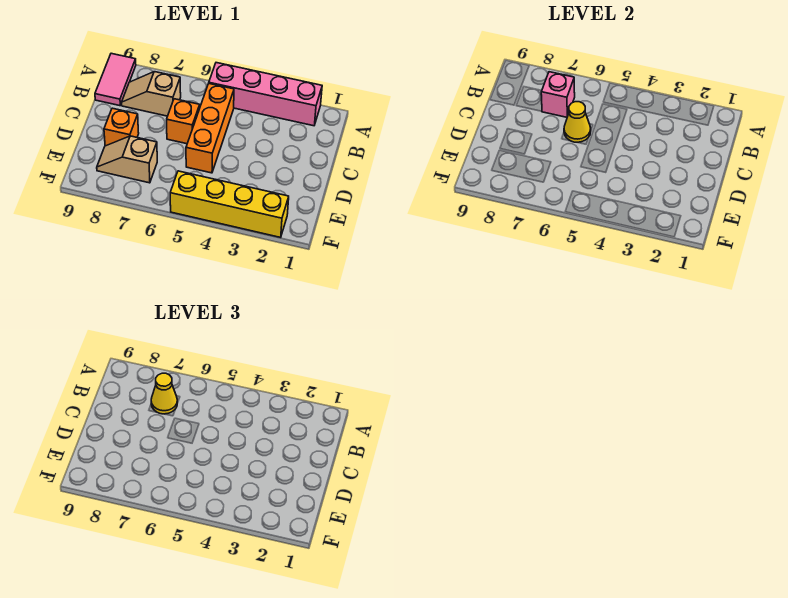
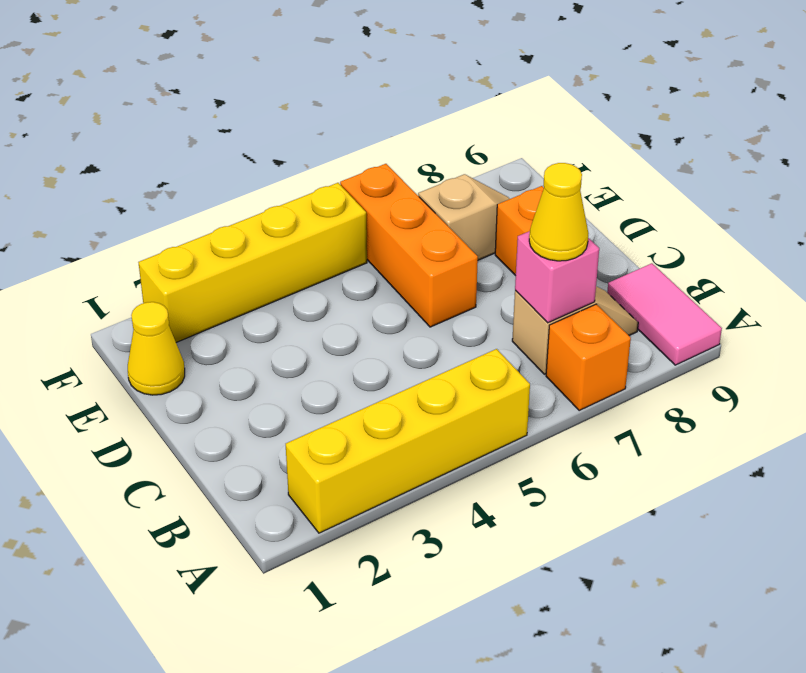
pink 1x4 brick [209,63,322,126] -> yellow 1x4 brick [286,349,530,533]
orange 1x3 brick [186,83,234,173] -> orange 1x3 brick moved to [340,164,478,327]
orange 1x1 brick [167,99,200,144] -> orange 1x1 brick moved to [546,304,631,411]
yellow 1x1 cone [564,102,591,142] -> yellow 1x1 cone moved to [128,302,185,395]

